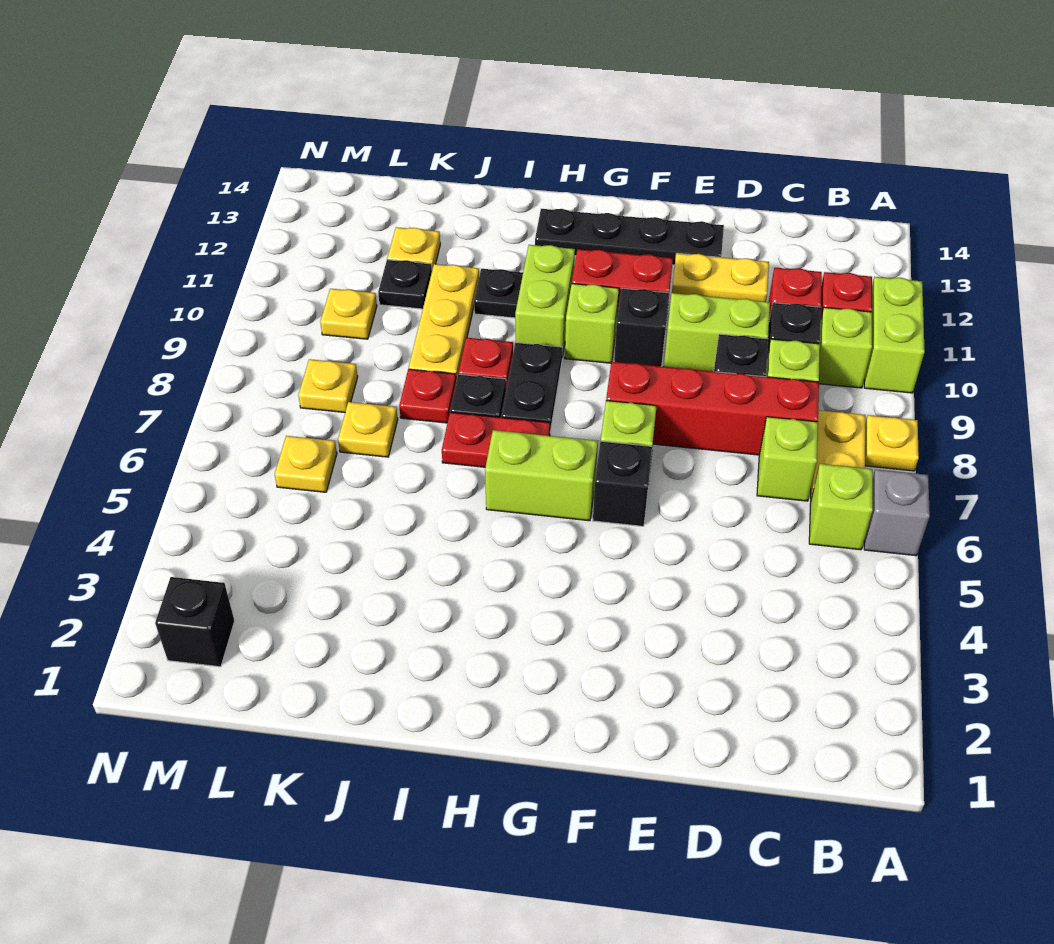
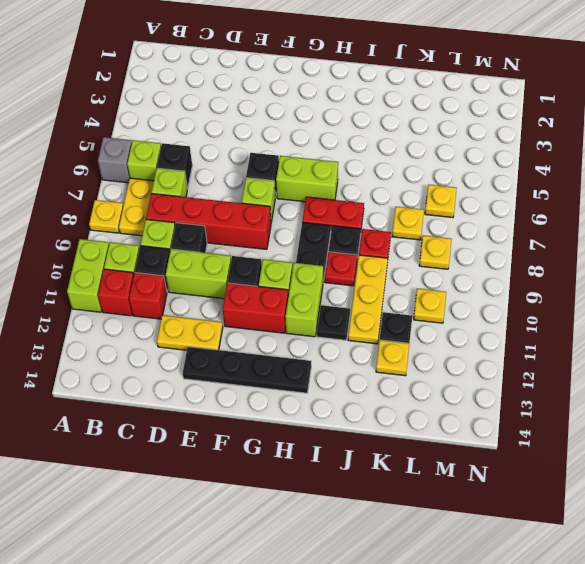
black 1x1 brick [155,577,235,667] -> black 1x1 brick moved to [157,143,192,189]

